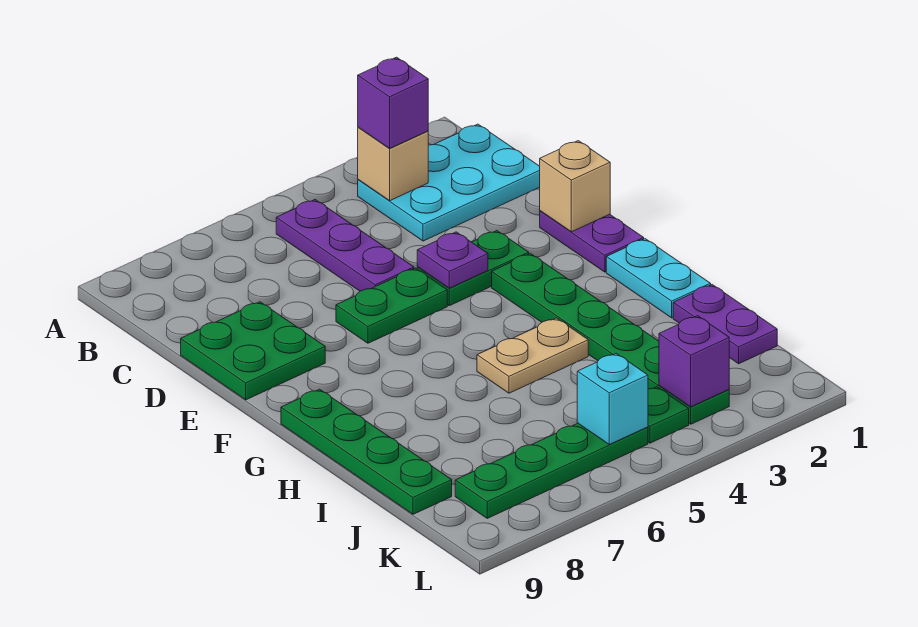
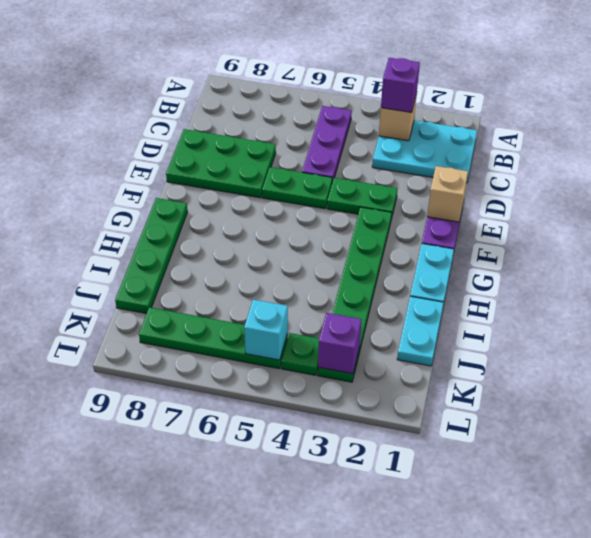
green 2x2 plate [181,302,325,400] -> green 2x3 plate [166,129,276,198]
purple 1x1 plate [417,232,488,288] -> none
tan 1x2 plate [477,318,588,393] -> none
purple 1x2 plate [673,285,777,364] -> cyan 1x2 plate [397,296,444,366]

